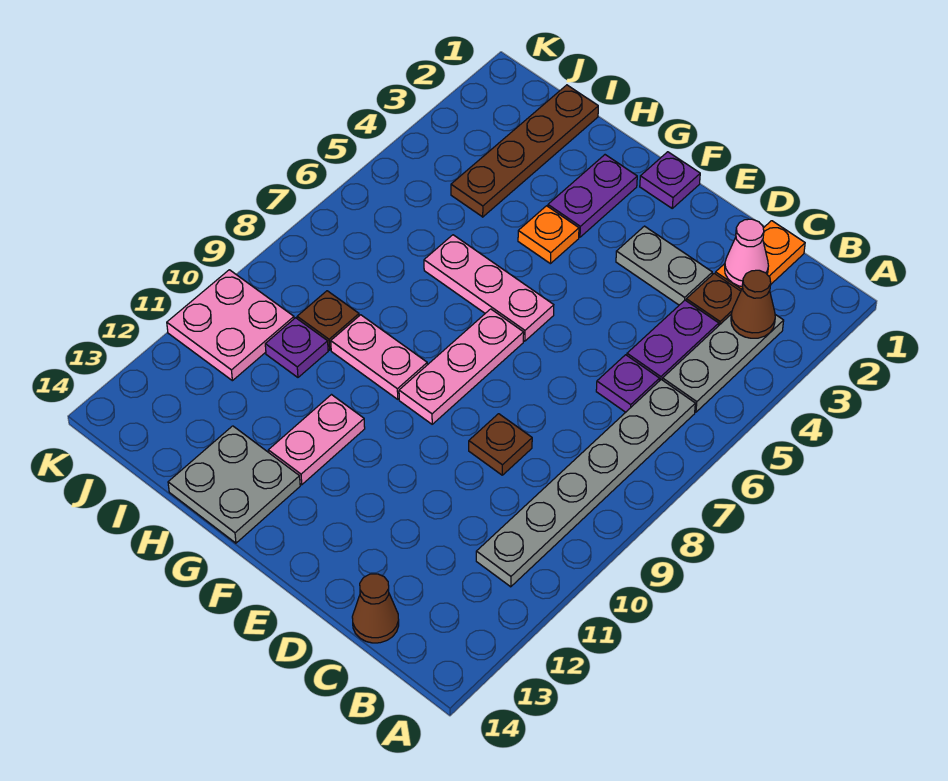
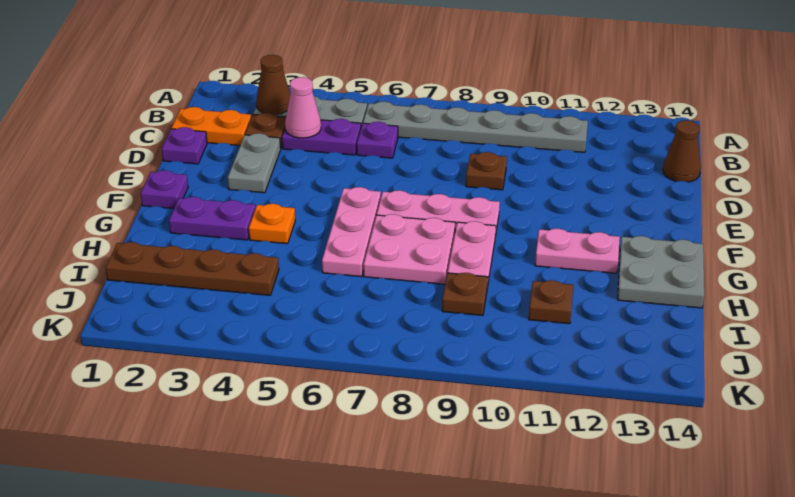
pink 1x1 cone [725,219,768,287] -> pink 1x1 cone moved to [285,77,321,138]
purple 1x1 plate [265,318,328,377] -> purple 1x1 plate moved to [162,127,207,164]
none -> brown 1x1 plate [529,280,574,324]
pink 2x2 plate [167,270,294,381] -> pink 2x2 plate moved to [364,214,455,284]

